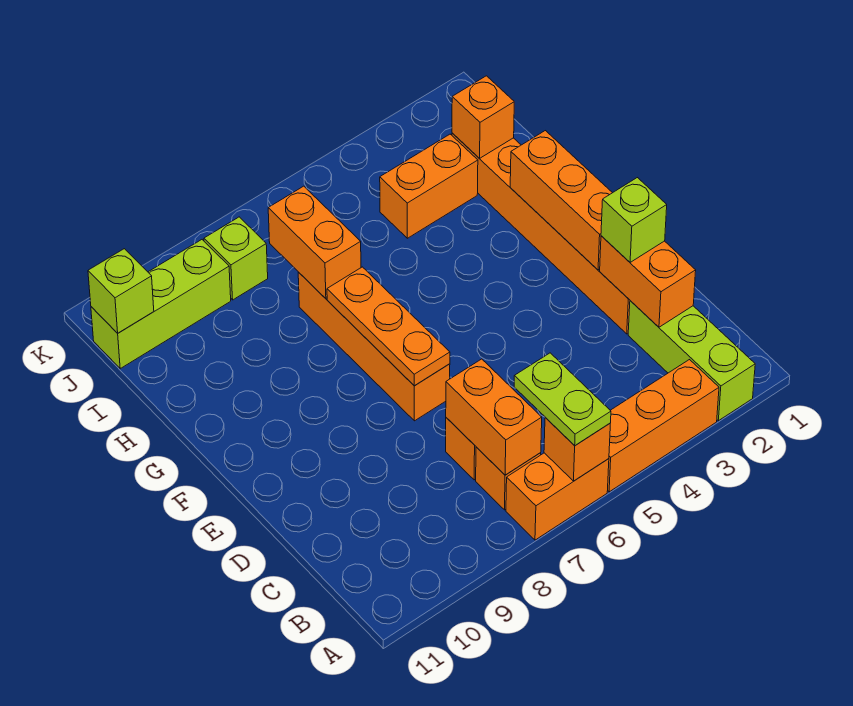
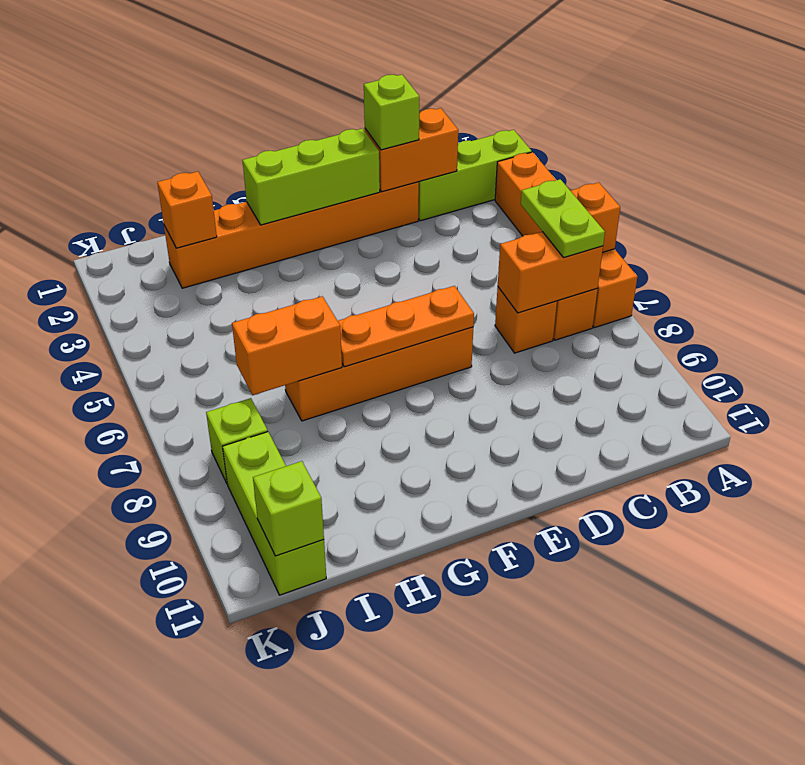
lime 1x2 plate [514,353,611,446] -> lime 1x2 plate turned to [521,179,605,258]
orange 1x3 brick [510,131,612,270] -> lime 1x3 brick [242,128,380,225]
orange 1x2 brick [380,134,478,238] -> none

